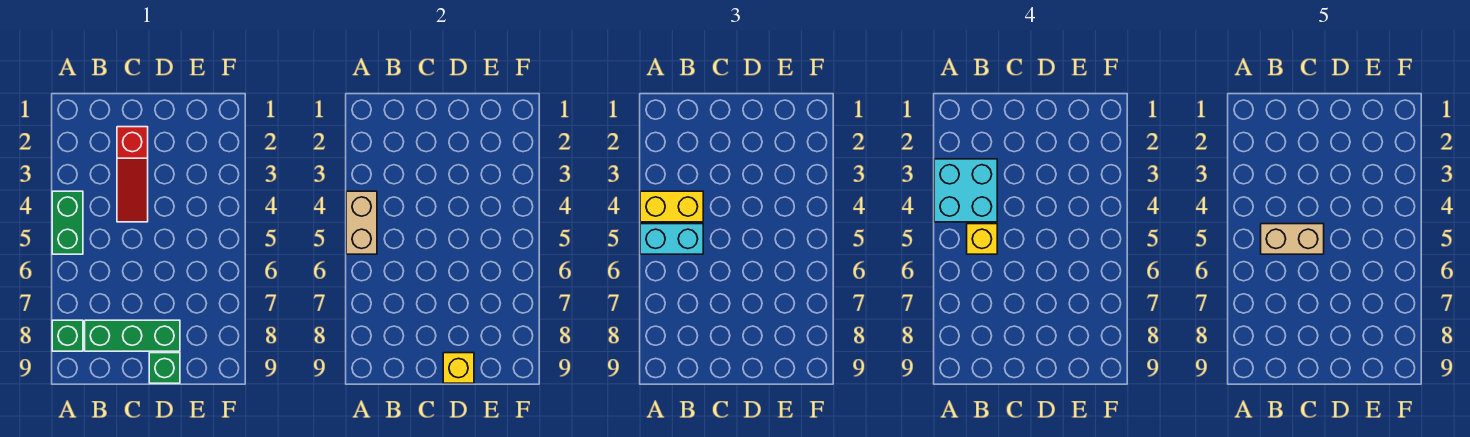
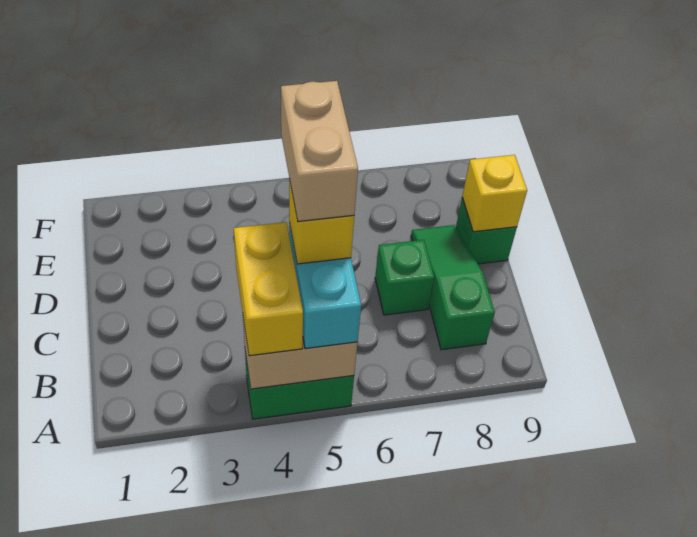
cyan 2x2 brick [934,159,997,222] -> none
green 1x1 brick [52,320,83,351] -> green 1x1 brick moved to [375,240,434,315]
green 1x3 brick [85,320,180,351] -> green 1x3 slope [411,225,495,350]
red 1x3 slope [117,127,148,222] -> none

